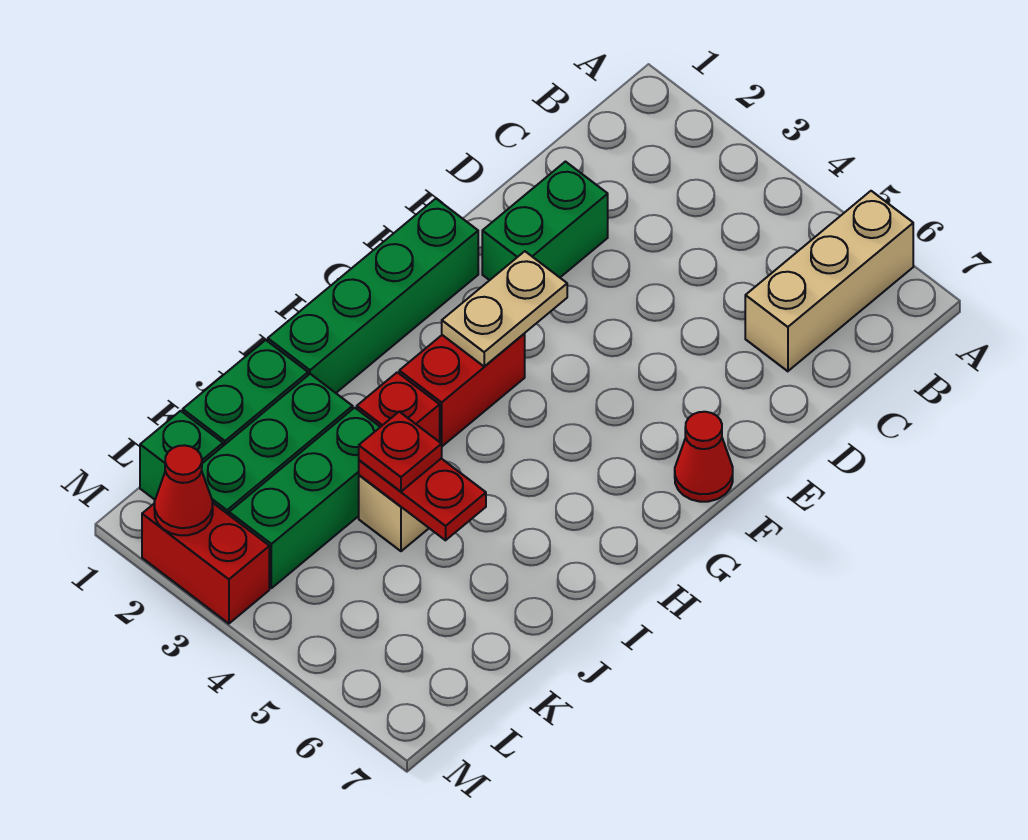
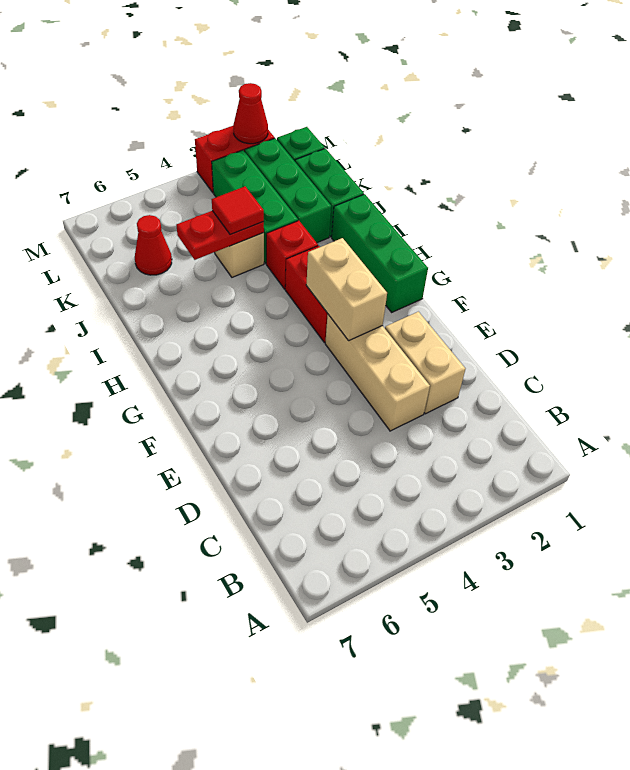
tan 1x3 brick [745,191,913,371] -> tan 1x3 brick moved to [325,315,430,431]
green 1x2 brick [482,162,608,280] -> tan 1x2 brick [385,312,465,414]
green 1x4 brick [268,199,478,393] -> green 1x3 brick [332,194,428,312]
tan 1x2 plate [442,251,567,367] -> tan 1x2 brick [306,238,387,341]
red 1x1 cone [675,412,733,502] -> red 1x1 cone moved to [135,215,172,275]
red 1x1 plate [359,412,442,491] -> red 1x1 tile [212,187,264,235]

